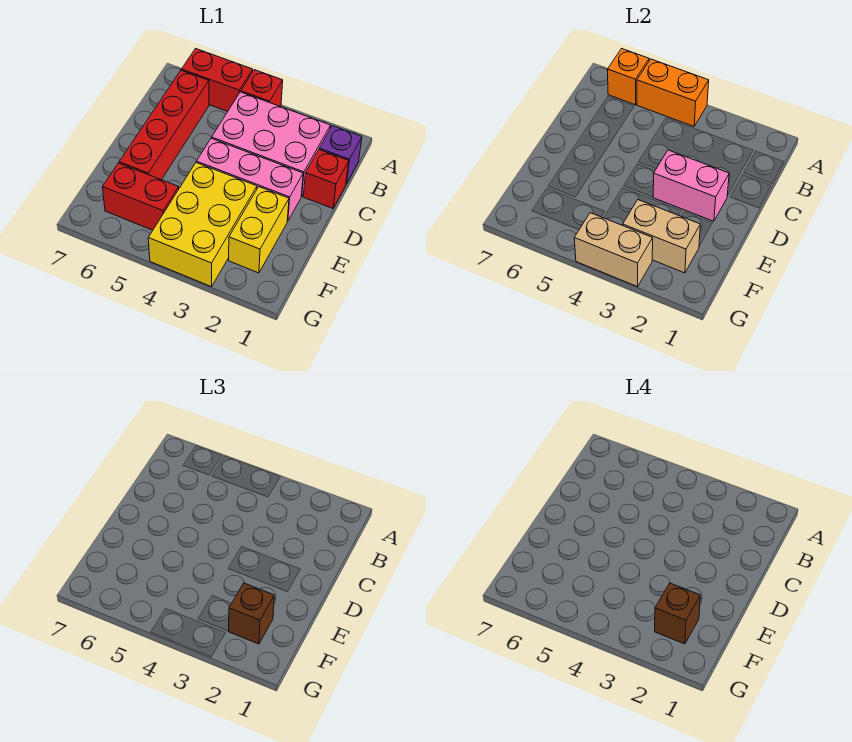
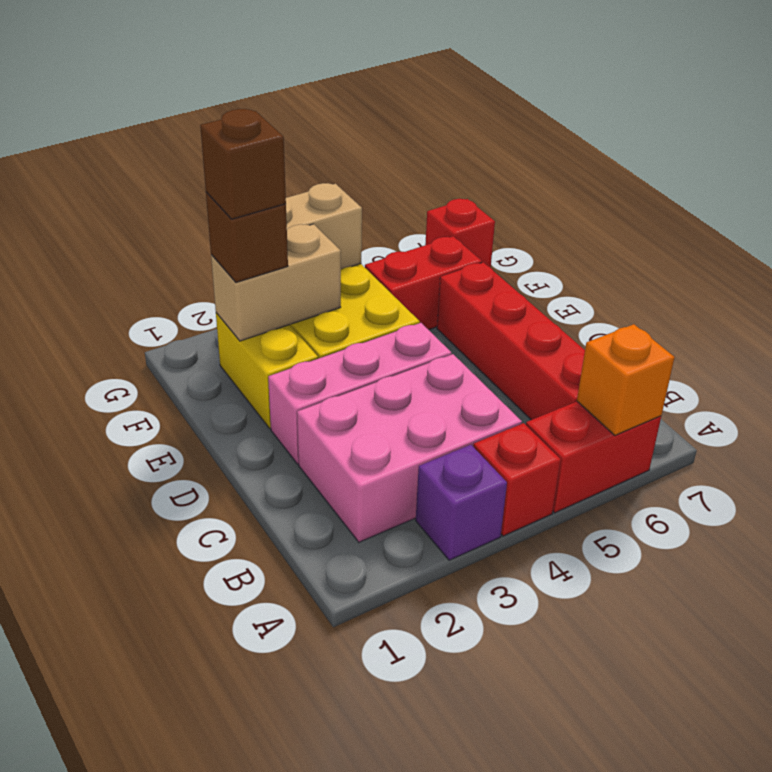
orange 1x2 brick [637,59,709,126] -> none
purple 1x1 brick [319,126,362,184] -> purple 1x1 brick moved to [416,445,507,560]
red 1x1 brick [303,150,349,208] -> red 1x1 brick moved to [425,199,495,268]
pink 1x2 brick [653,150,729,221] -> none

